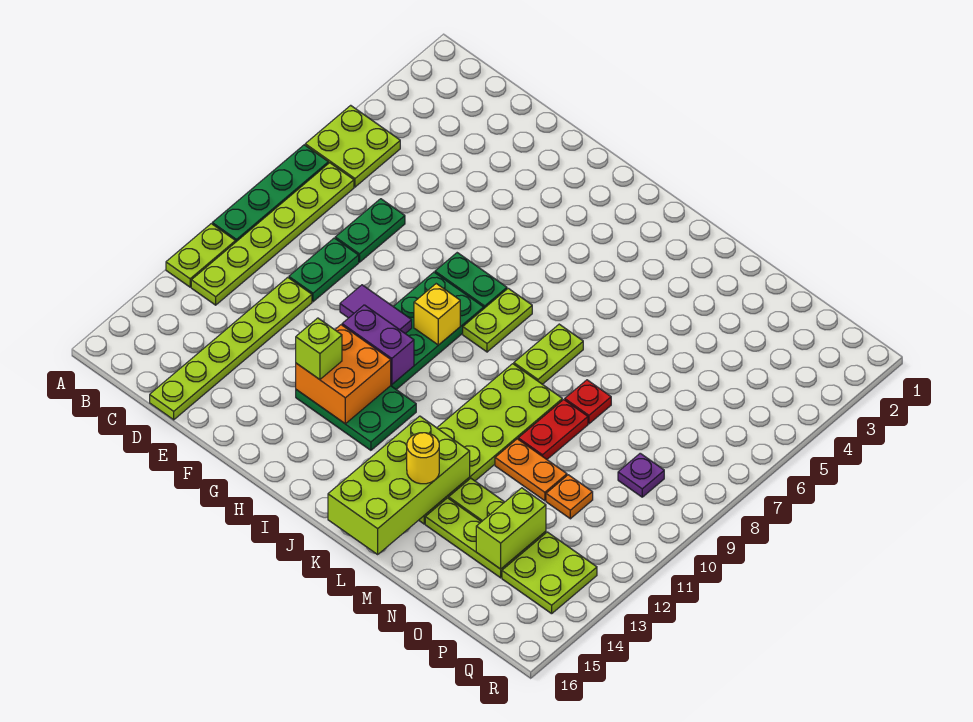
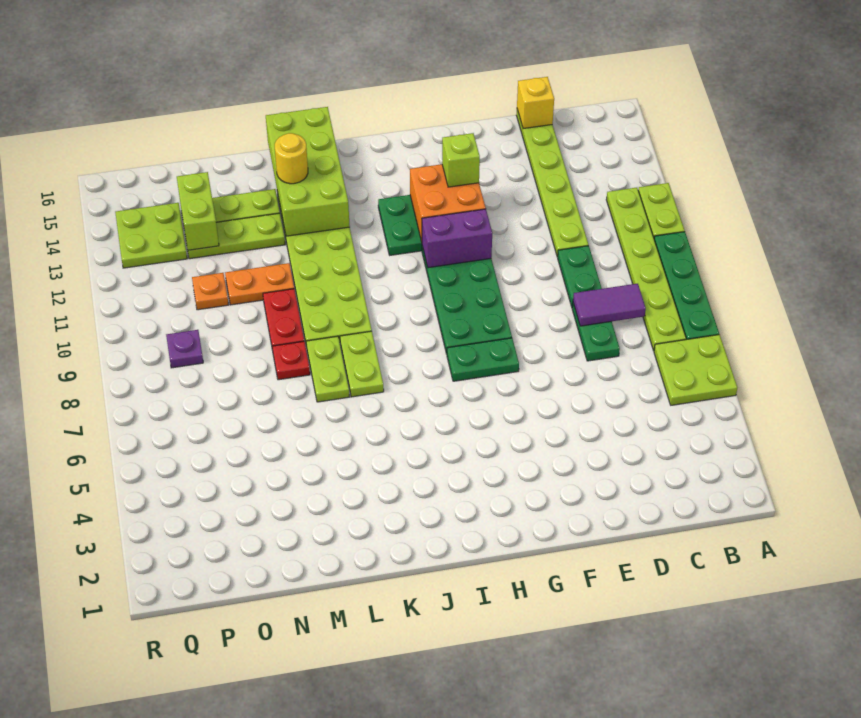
purple 1x2 tile [340,285,412,334] -> purple 1x2 tile moved to [573,284,646,326]
yellow 1x1 brick [414,284,460,345] -> yellow 1x1 brick moved to [517,77,554,129]
lime 1x2 plate [463,288,532,352] -> lime 1x2 plate moved to [306,336,350,402]

